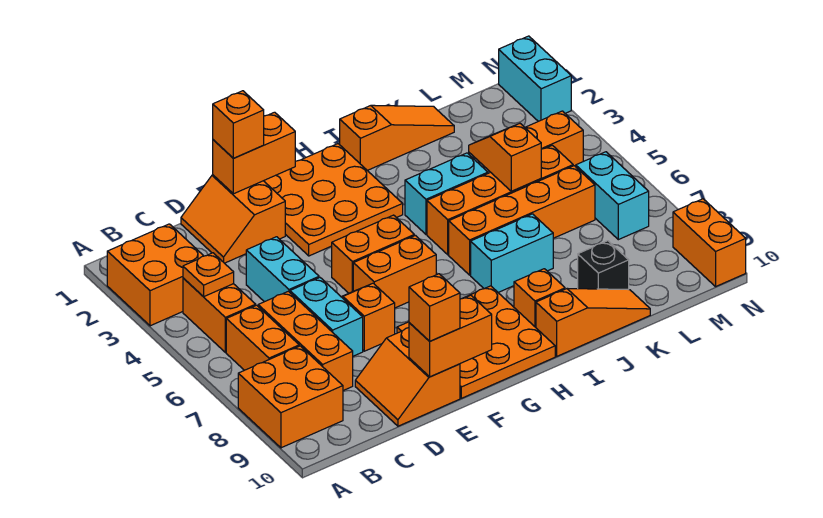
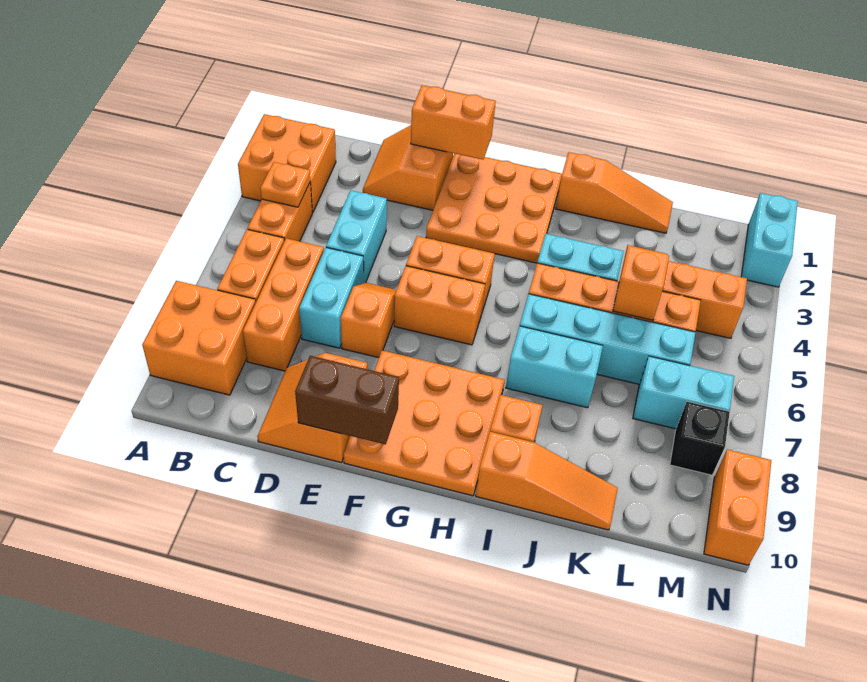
orange 1x1 brick [213,91,264,158] -> none
orange 1x2 brick [409,295,492,377] -> brown 1x2 brick [295,356,399,444]
orange 1x1 brick [409,274,460,341] -> none
orange 1x4 brick [449,166,595,275] -> cyan 1x4 brick [520,294,696,384]
black 1x1 brick [578,241,629,290] -> black 1x1 brick moved to [670,402,730,475]
cyan 1x2 brick [576,152,649,240] -> cyan 1x2 brick turned to [633,356,734,429]

